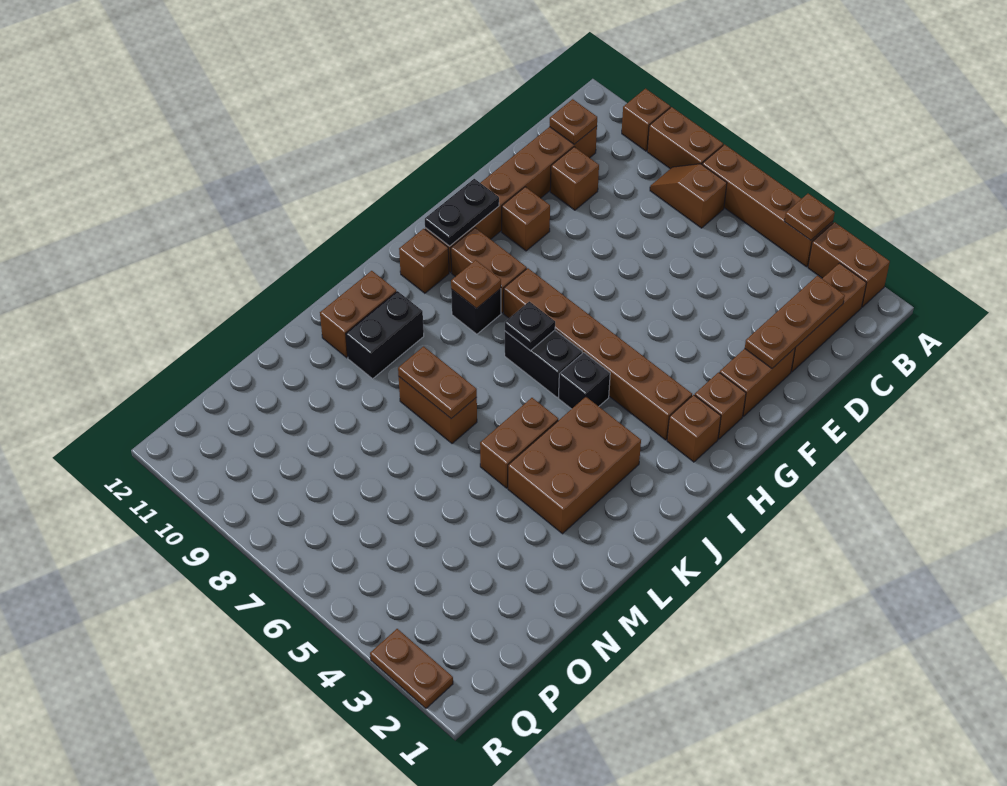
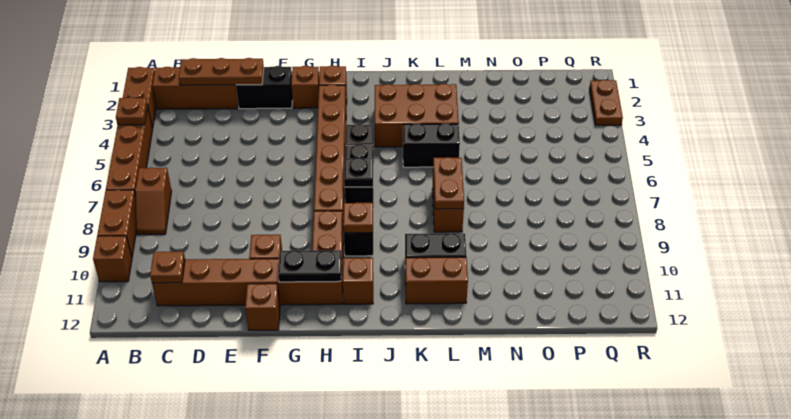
brown 1x1 brick [550,147,599,210] -> brown 1x1 brick moved to [245,283,280,330]
brown 1x2 brick [720,348,795,416] -> black 1x2 brick [236,66,293,109]
brown 1x2 brick [480,398,558,488] -> black 1x2 brick [403,123,460,167]

